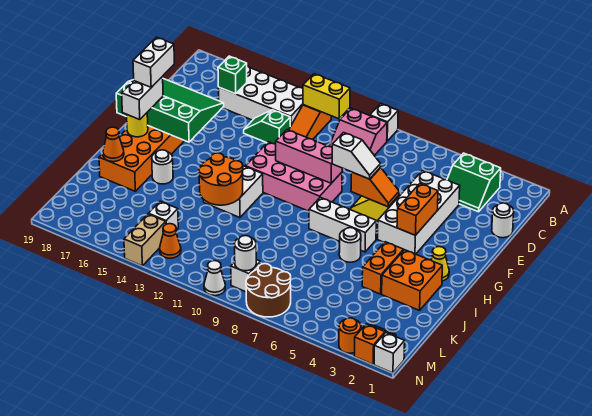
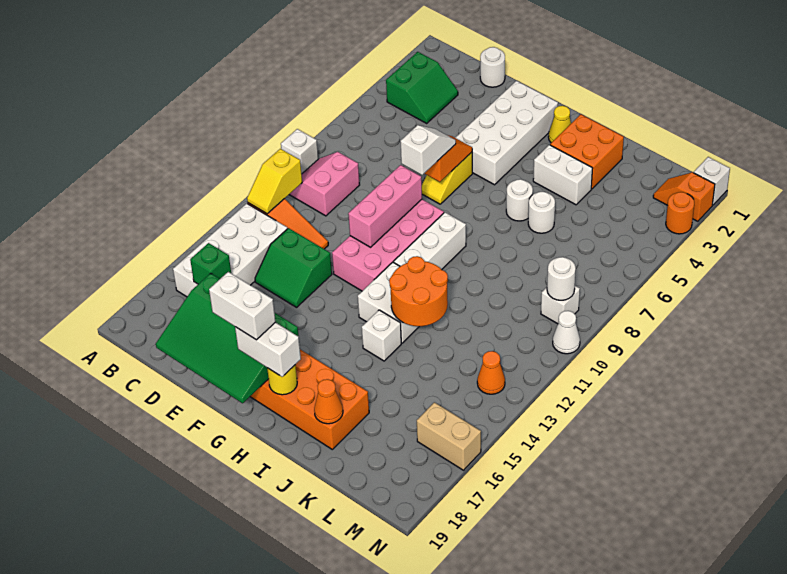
pink 2x2 slope [329,108,387,156] -> pink 2x2 slope turned to [289,152,360,216]
yellow 1x2 brick [303,74,350,119] -> yellow 1x2 slope [247,149,302,214]
white 2x4 brick [378,170,460,254] -> white 2x4 brick turned to [455,81,558,185]
green 1x2 slope [244,110,290,144] -> green 2x2 slope [255,228,332,307]
green 3x4 slope [116,79,224,142] -> green 3x4 slope turned to [156,273,299,403]
orange 1x2 brick [397,184,438,235] -> none
white 1x3 brick [309,197,376,252] -> white 1x3 brick moved to [394,212,466,269]
orange 1x2 brick [362,242,404,294] -> white 1x2 brick [533,145,593,205]
white 1x1 round brick [152,150,173,184] -> white 1x1 round brick moved to [528,192,555,233]
white 1x1 brick [149,201,178,230] -> white 1x1 brick moved to [362,310,401,361]
brown 2x2 round brick [246,264,291,317] -> none
tan 1x2 brick [124,214,166,266] -> tan 1x2 brick moved to [417,402,481,470]

